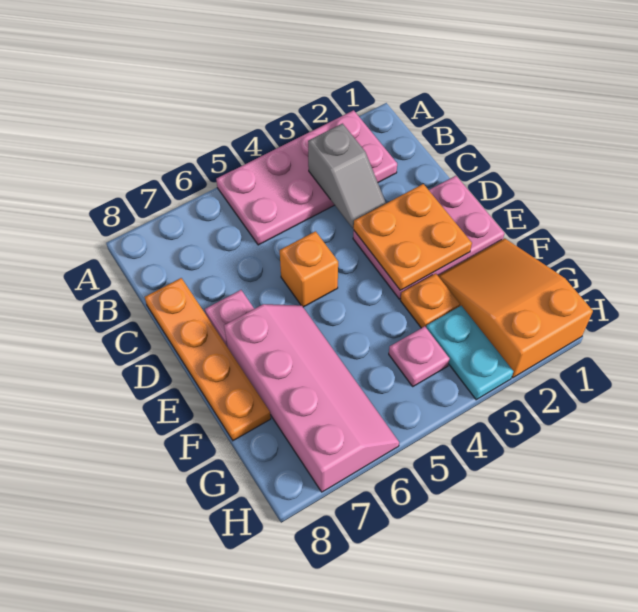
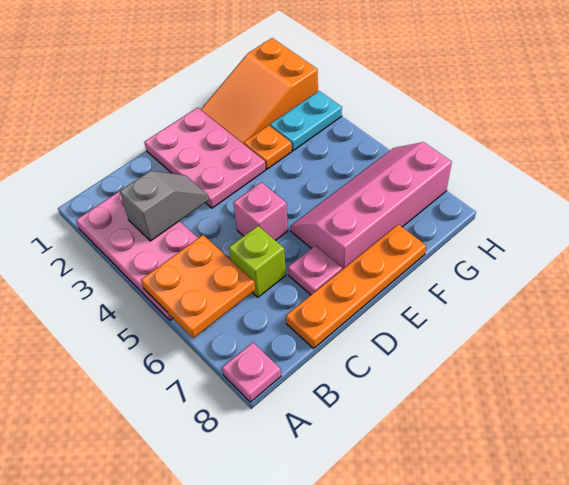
none -> lime 1x1 brick [229,226,286,297]
orange 2x2 plate [354,184,472,290] -> orange 2x2 plate moved to [141,235,255,338]
orange 1x1 brick [280,231,338,307] -> pink 1x1 brick [233,182,288,241]
pink 1x1 plate [389,326,449,386] -> pink 1x1 plate moved to [222,343,281,402]

